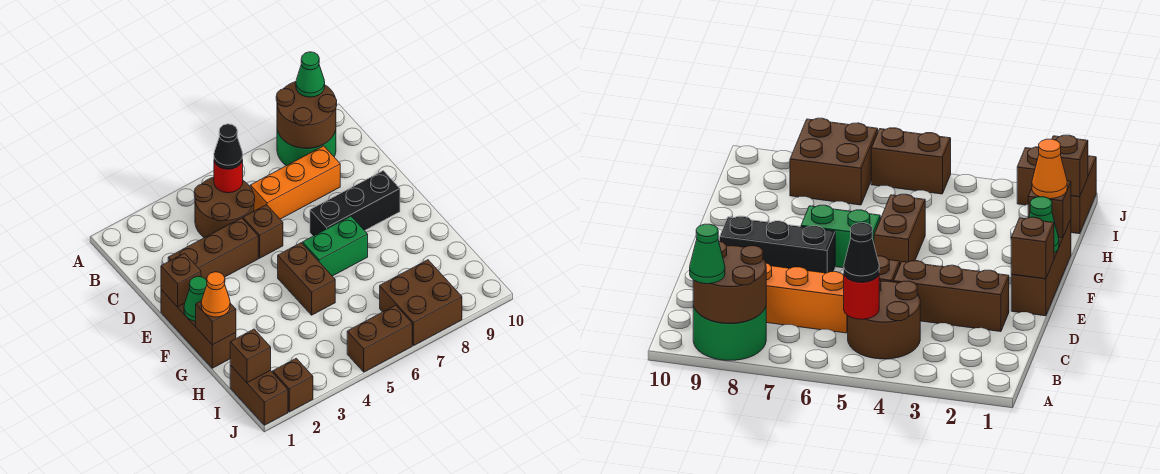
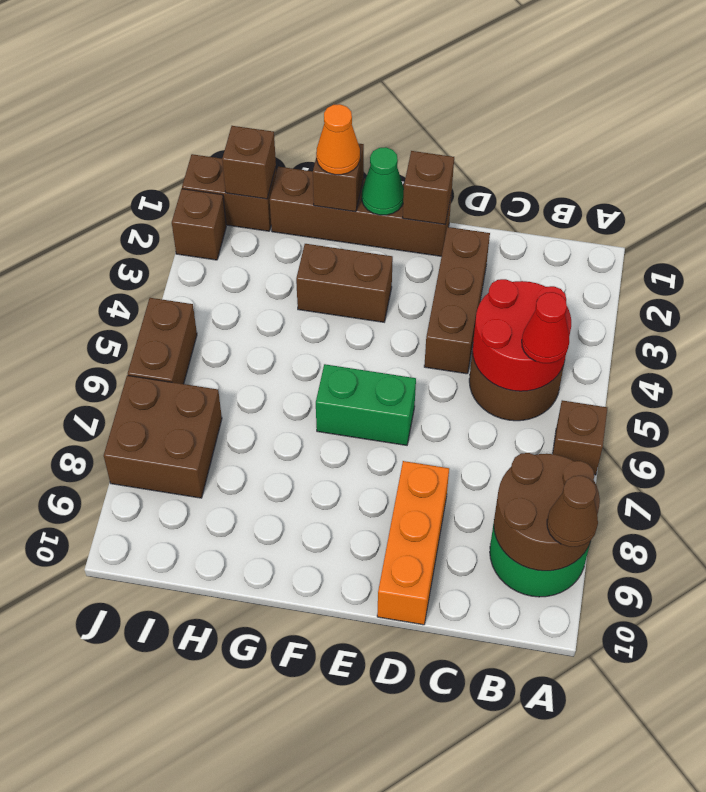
green 1x1 cone [296,52,325,97] -> brown 1x1 cone [547,476,598,547]
red 1x1 round brick [214,160,243,193] -> red 2x2 round brick [472,279,571,391]
black 1x1 cone [214,124,243,169] -> red 1x1 cone [522,292,569,363]
orange 1x3 brick [250,146,340,219] -> orange 1x3 brick moved to [377,461,449,625]
brown 1x1 brick [243,205,283,258] -> brown 1x1 brick moved to [553,400,607,475]
brown 1x3 brick [161,290,236,368] -> brown 1x4 brick [270,167,452,256]
black 1x3 brick [310,171,400,236] -> none
brown 1x2 brick [278,243,335,315] -> brown 1x2 brick moved to [296,244,393,322]
green 1x2 brick [303,216,368,276] -> green 1x2 brick turned to [316,364,416,445]

